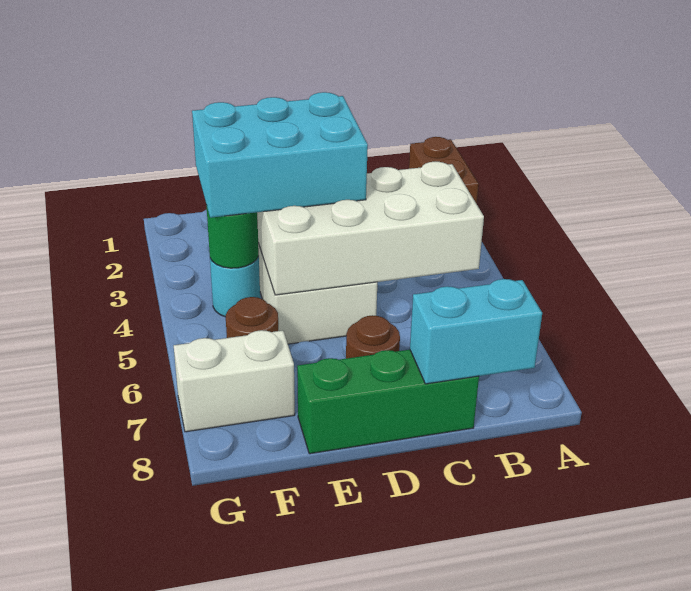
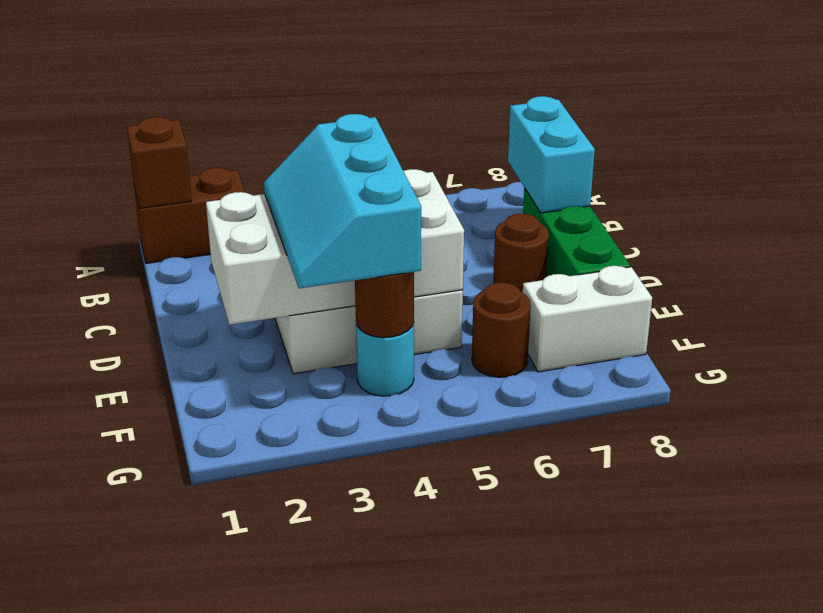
none -> brown 1x1 brick [127,117,192,208]
white 2x4 brick [257,162,484,295] -> white 2x4 brick turned to [206,169,464,325]
cyan 2x3 brick [192,92,368,218] -> cyan 2x3 slope [264,114,421,288]
green 1x1 round brick [206,205,259,268] -> brown 1x1 round brick [355,272,414,338]
white 1x2 brick [174,330,295,432] -> white 1x2 brick turned to [523,266,652,372]

